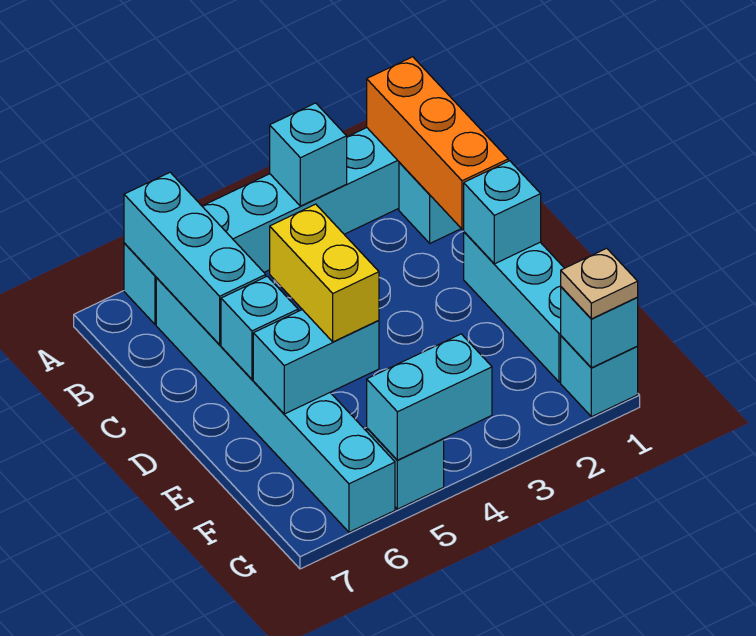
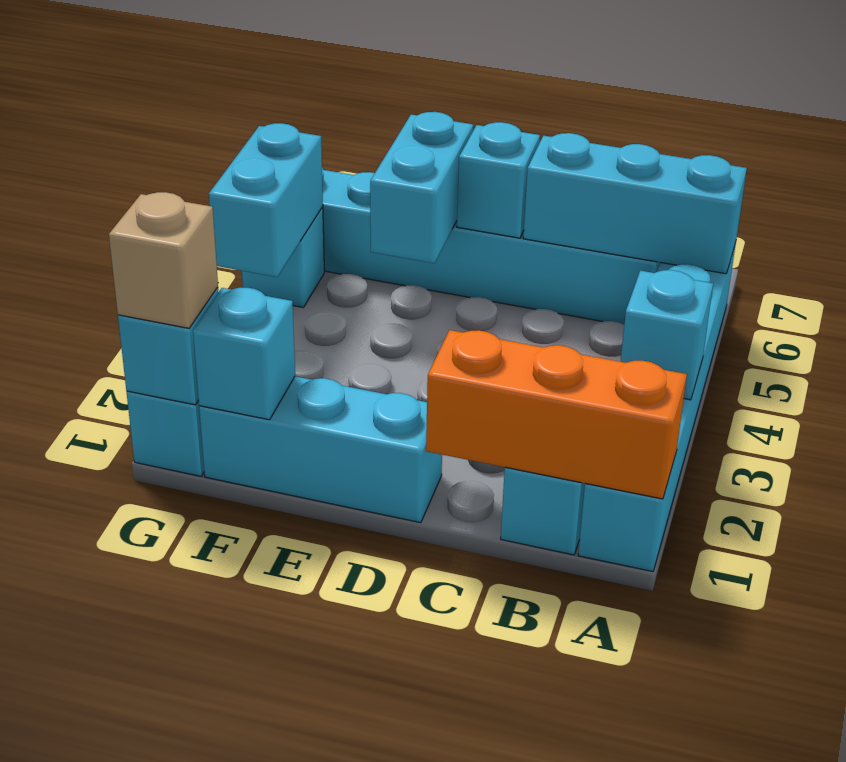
cyan 1x1 brick [464,161,541,264] -> cyan 1x1 brick moved to [193,288,295,420]
yellow 1x2 brick [270,204,379,342] -> none
tan 1x1 plate [561,248,638,319] -> tan 1x1 brick [109,192,218,328]

